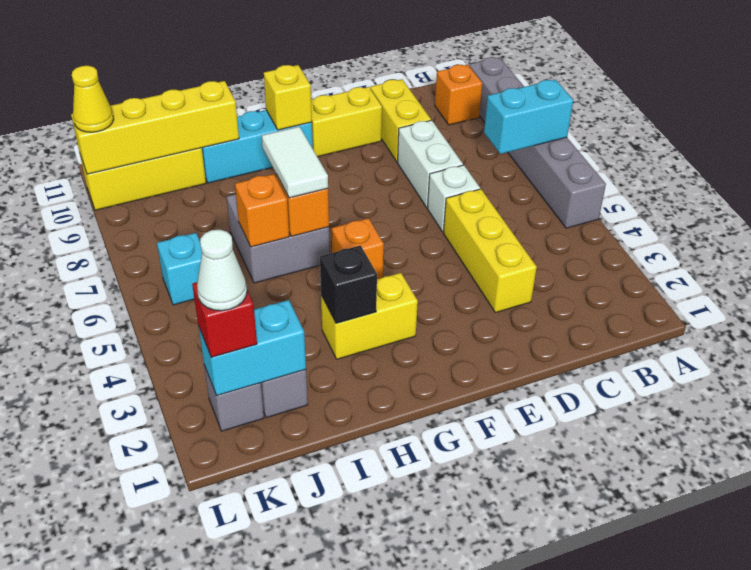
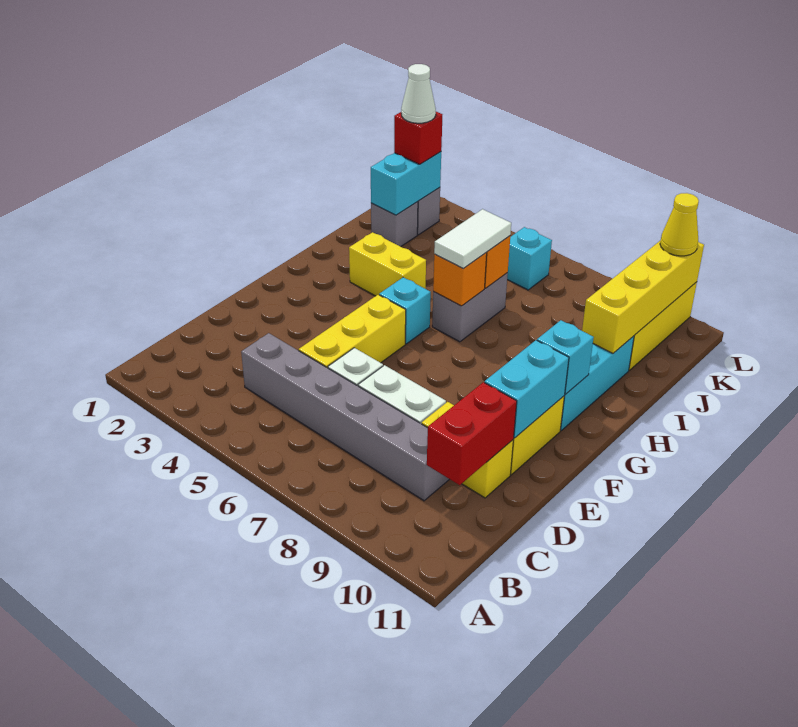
grey 1x6 brick [469,57,606,228] -> grey 1x6 brick moved to [241,333,449,501]
cyan 1x2 brick [484,80,573,154] -> cyan 1x2 brick moved to [485,340,569,438]
orange 1x1 brick [435,65,482,125] -> none
none -> red 1x2 brick [427,382,517,485]
yellow 1x3 brick [444,189,537,313] -> yellow 1x3 brick turned to [299,295,406,368]
yellow 1x2 brick [321,273,418,359] -> yellow 1x2 brick turned to [349,232,426,296]
orange 1x1 brick [332,218,384,279] -> cyan 1x1 brick [379,277,431,344]
yellow 1x1 brick [264,65,312,130] -> cyan 1x1 brick [537,320,594,394]
black 1x1 brick [320,246,377,323] -> none
grey 2x2 brick [227,194,330,283] -> grey 1x2 brick [432,273,508,342]
white 1x2 tile [262,127,328,198] -> white 1x2 tile turned to [434,209,511,269]

